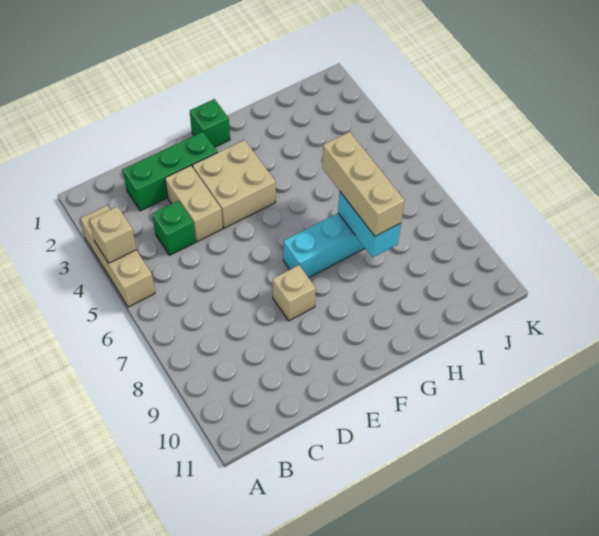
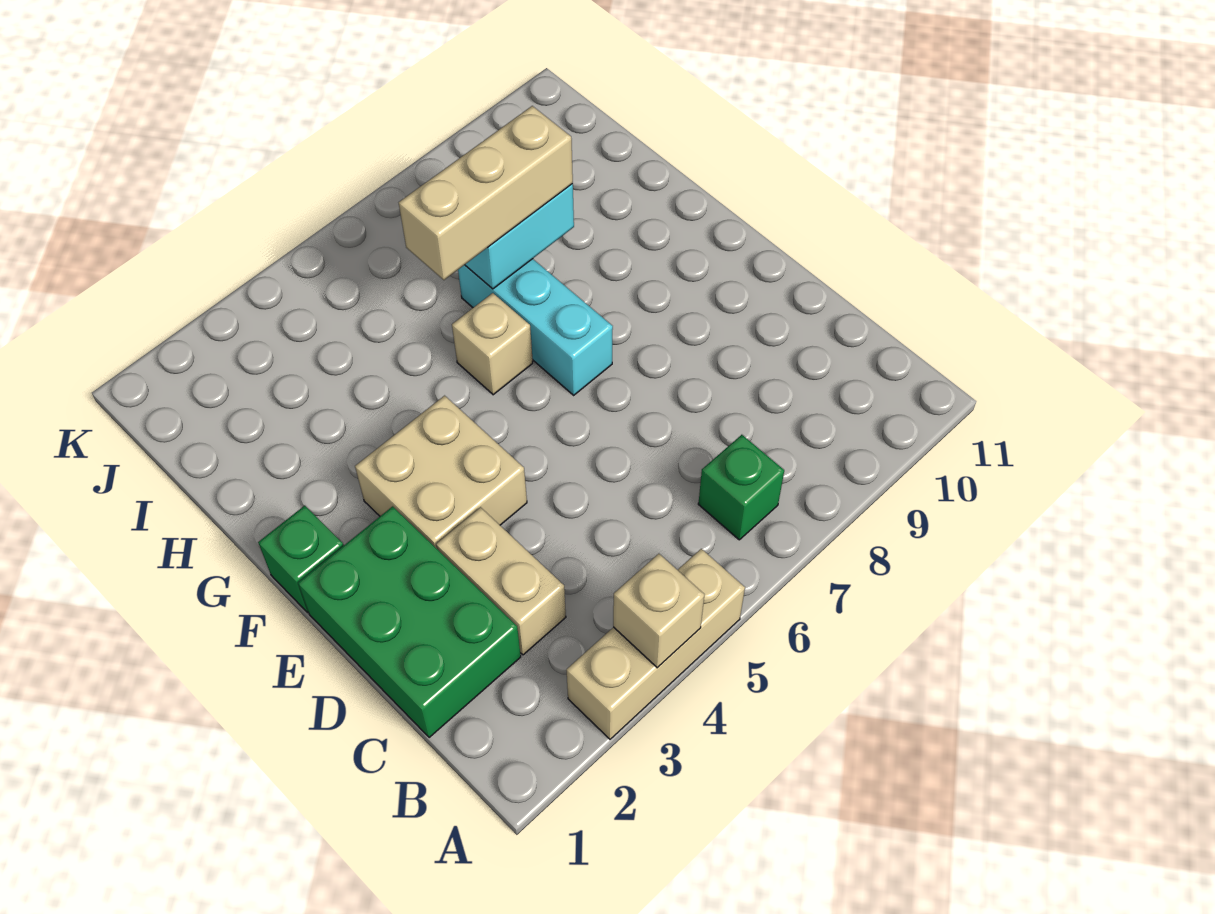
green 1x3 brick [123,132,218,211] -> green 2x3 brick [298,506,521,738]
green 1x1 brick [152,201,196,255] -> green 1x1 brick moved to [698,435,784,540]
tan 1x2 brick [165,166,223,242] -> tan 1x2 brick turned to [436,507,566,655]
tan 1x1 brick [273,265,316,321] -> tan 1x1 brick moved to [452,293,533,395]

